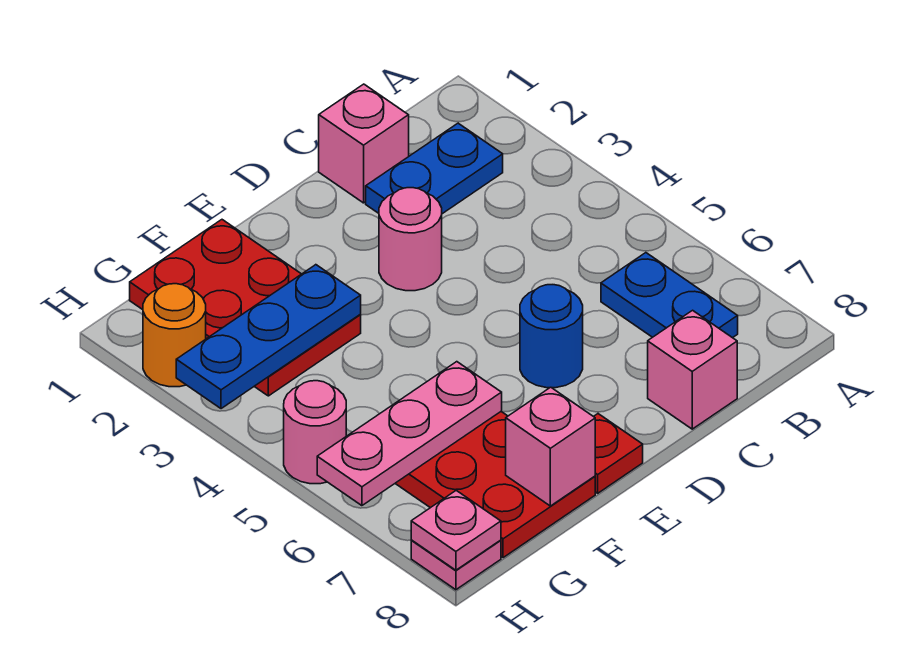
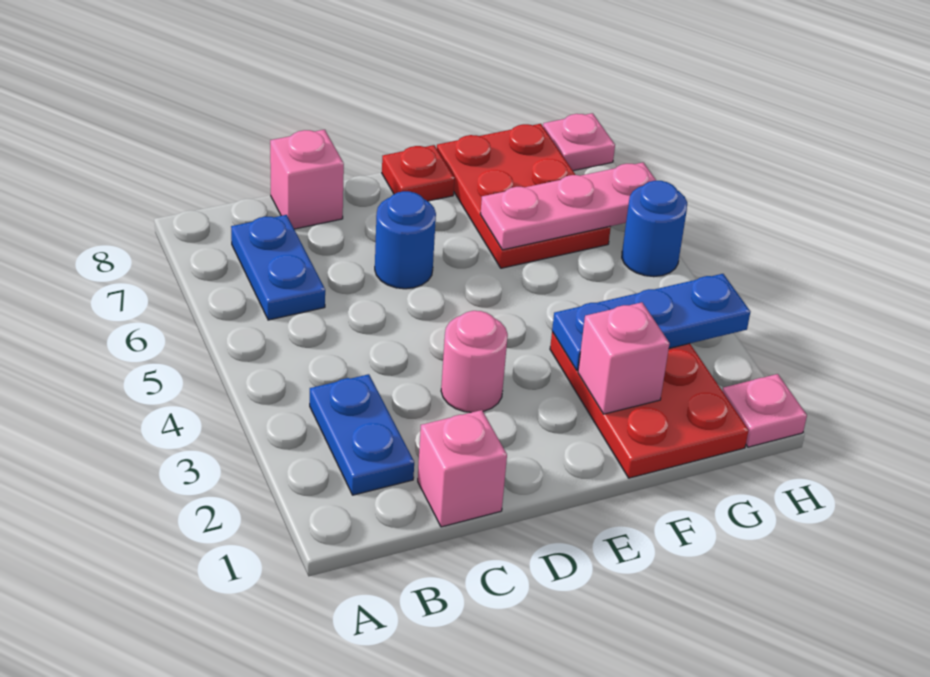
blue 1x2 plate [366,123,503,214] -> blue 1x2 plate turned to [310,374,414,495]
pink 1x1 brick [506,387,595,506] -> pink 1x1 brick moved to [578,302,670,414]
orange 1x1 round brick [143,284,206,387] -> none
pink 1x1 round brick [284,381,346,484] -> blue 1x1 round brick [622,181,687,277]
pink 1x1 plate [411,490,501,570] -> pink 1x1 plate moved to [723,374,807,447]

